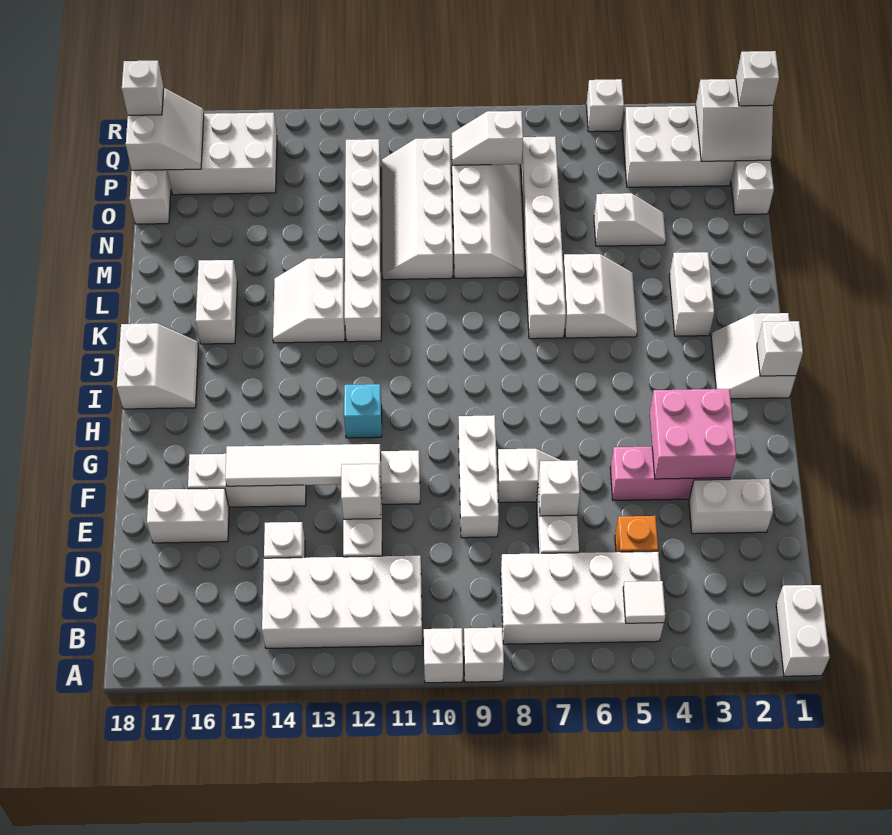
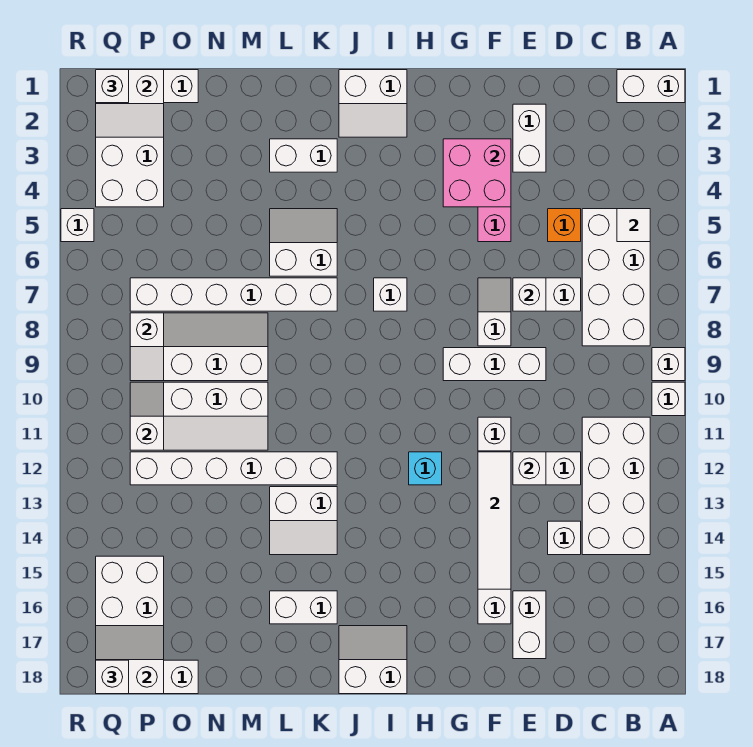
white 1x1 brick [757,321,803,376] -> white 1x1 brick moved to [374,278,407,311]
white 1x2 slope [594,193,666,246] -> white 1x2 slope moved to [130,382,164,450]
white 2x2 slope [696,79,773,161] -> white 2x2 slope turned to [96,70,164,137]

